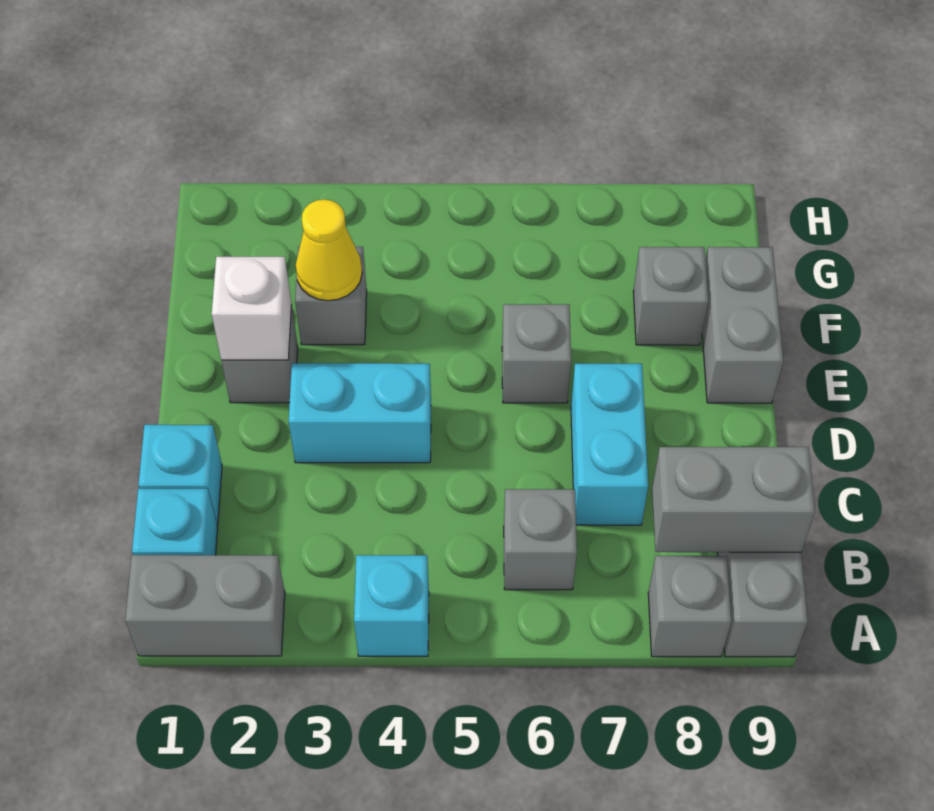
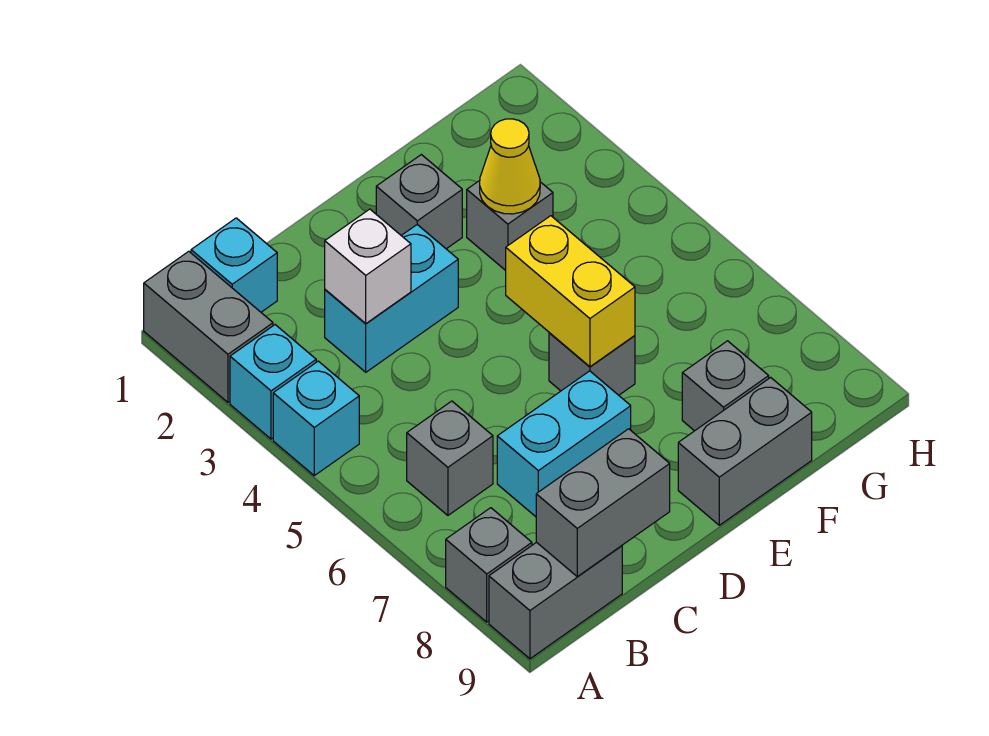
grey 1x2 brick [652,447,815,552] -> grey 1x2 brick turned to [536,429,670,576]
cyan 1x1 brick [138,425,222,525] -> cyan 1x1 brick moved to [230,325,316,439]
cyan 1x2 brick [289,363,431,463] -> cyan 1x2 brick turned to [325,225,458,372]
white 1x1 brick [212,257,292,360] -> white 1x1 brick moved to [325,209,411,324]
none -> yellow 1x2 brick [506,216,635,367]

